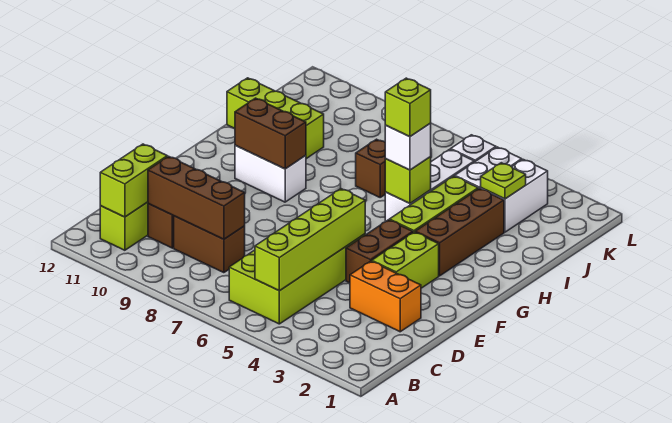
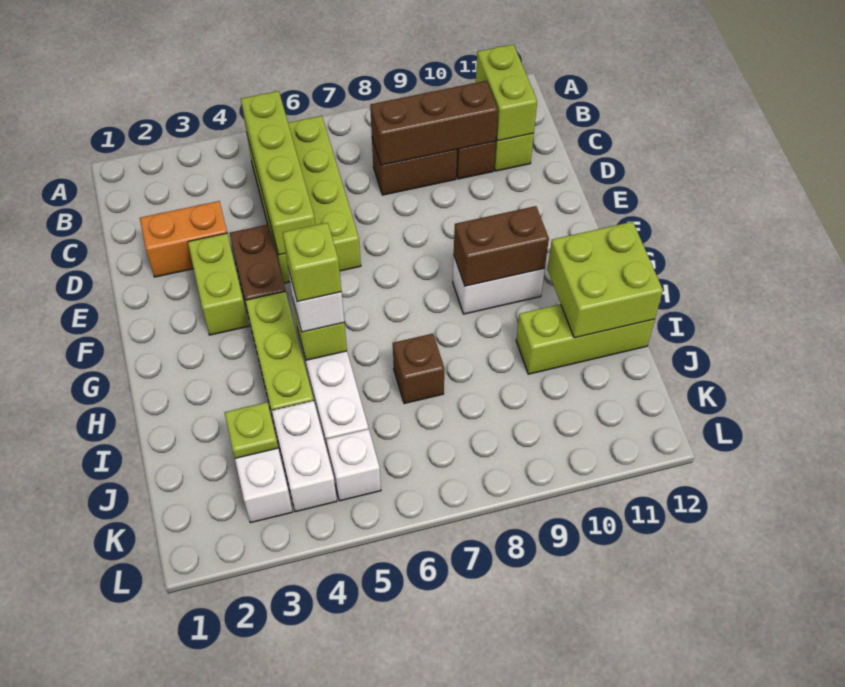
brown 1x3 brick [415,188,504,276] -> none
none -> lime 2x2 brick [547,222,663,338]

